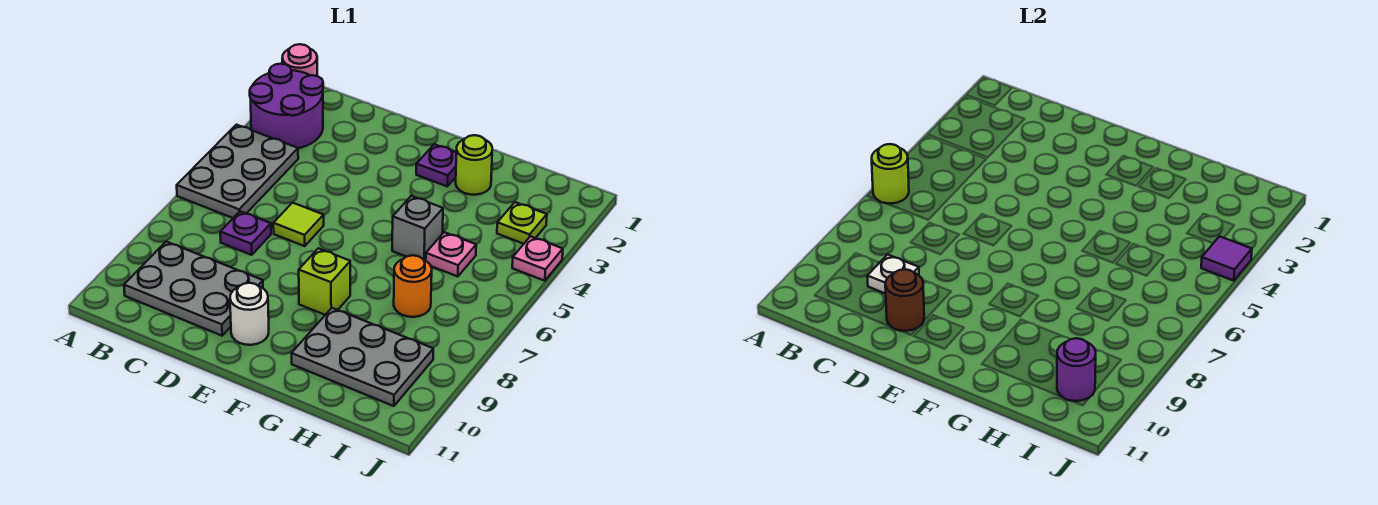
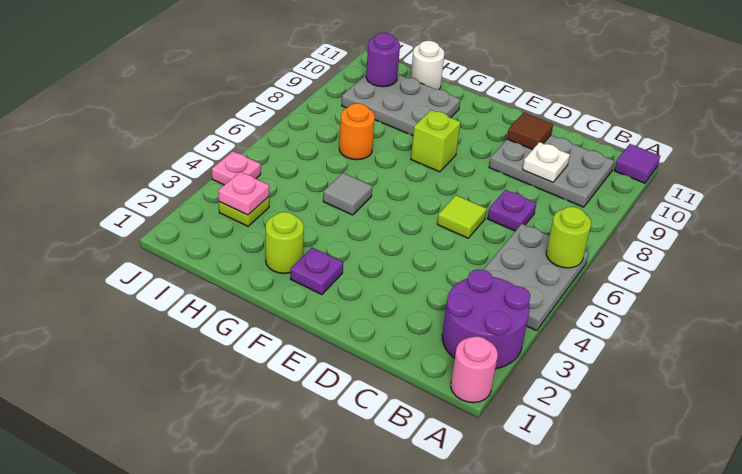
brown 1x1 round brick [885,269,924,331] -> brown 1x1 tile [507,113,553,150]
white 1x1 round brick [230,283,269,345] -> white 1x1 round brick moved to [411,41,444,89]
grey 1x1 brick [392,196,443,260] -> grey 1x1 tile [323,173,372,215]
pink 1x1 plate [426,232,476,277] -> pink 1x1 plate moved to [218,172,269,215]
purple 1x1 tile [1201,236,1252,281] -> purple 1x1 tile moved to [614,144,660,183]

